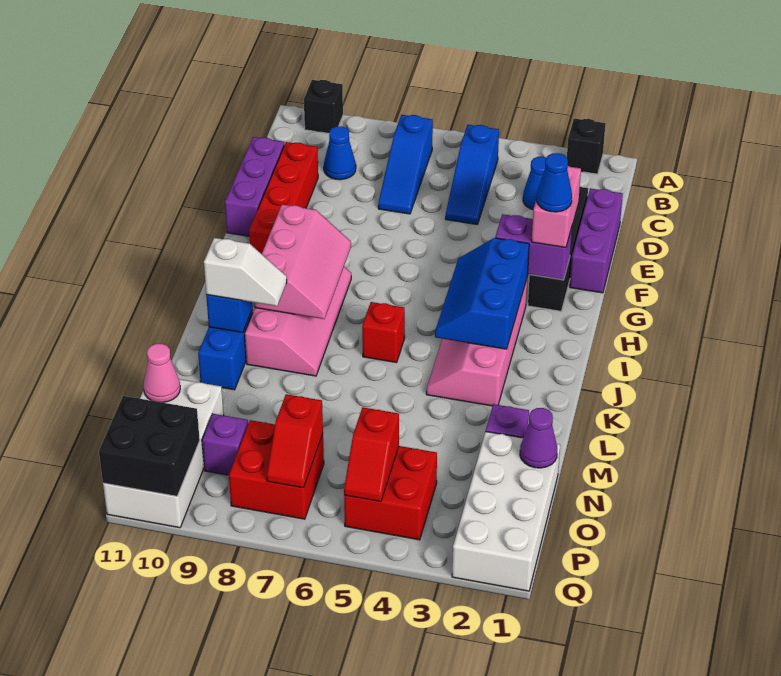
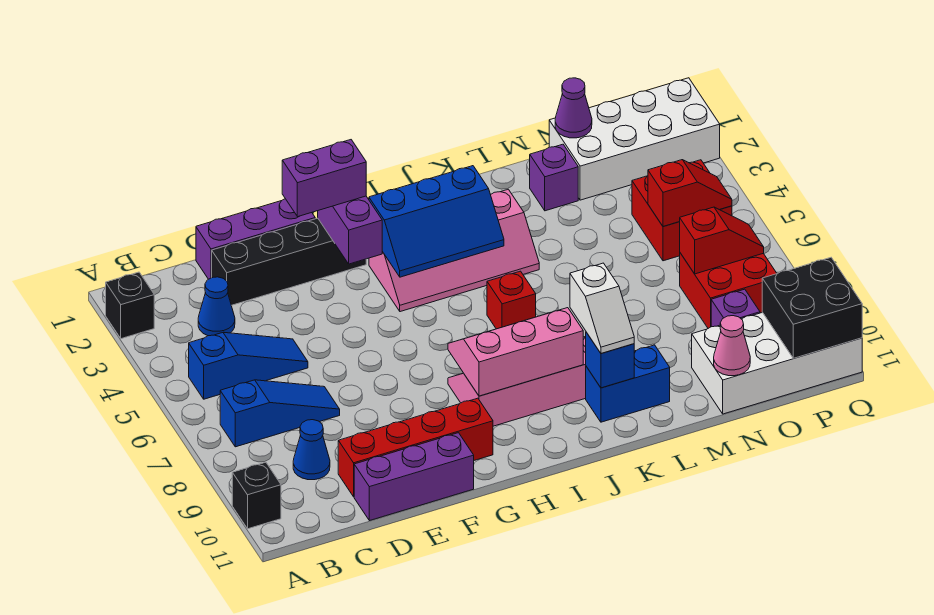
pink 1x2 brick [532,166,581,248] -> purple 1x2 brick [282,140,366,217]
blue 1x1 cone [537,153,572,212] -> none
white 1x2 slope [204,238,287,306] -> white 1x2 slope turned to [570,263,634,354]

